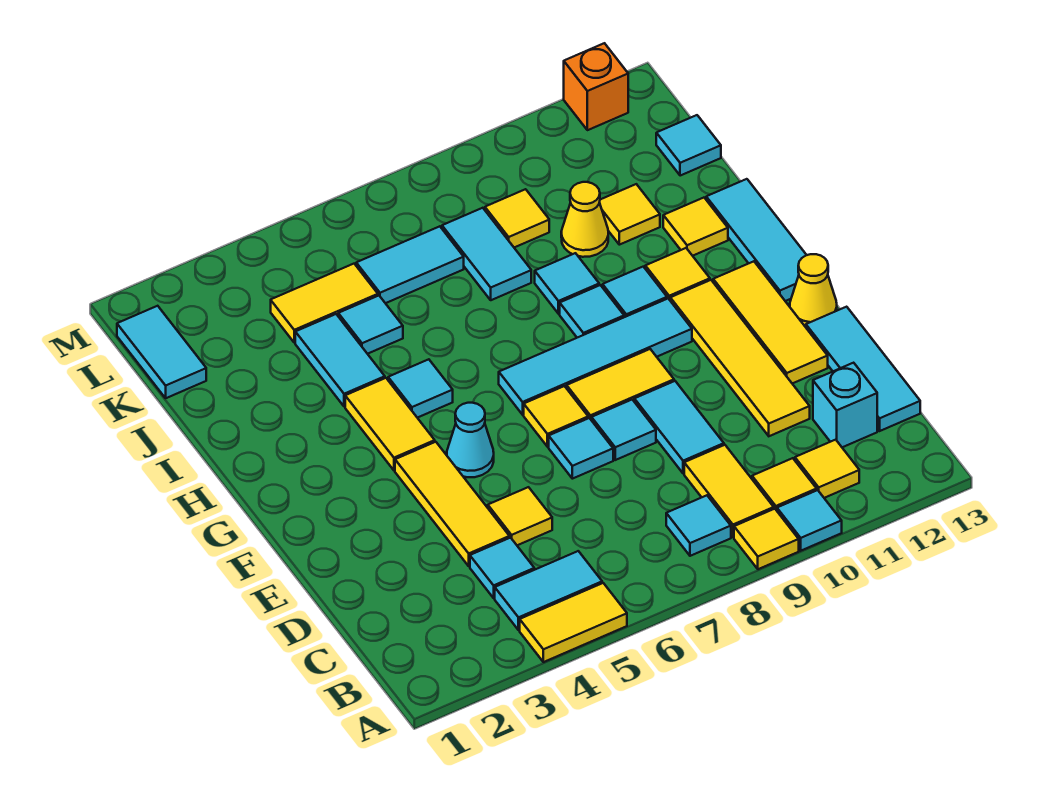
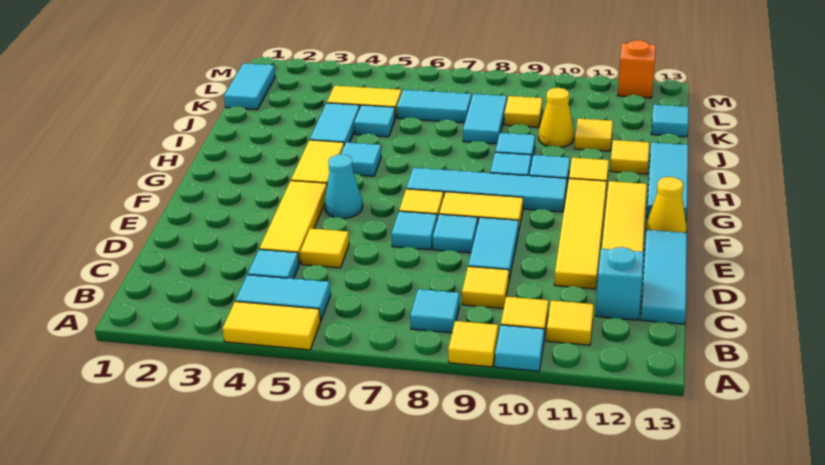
yellow 1x2 tile [684,445,774,537] -> yellow 1x1 tile [462,266,509,309]

